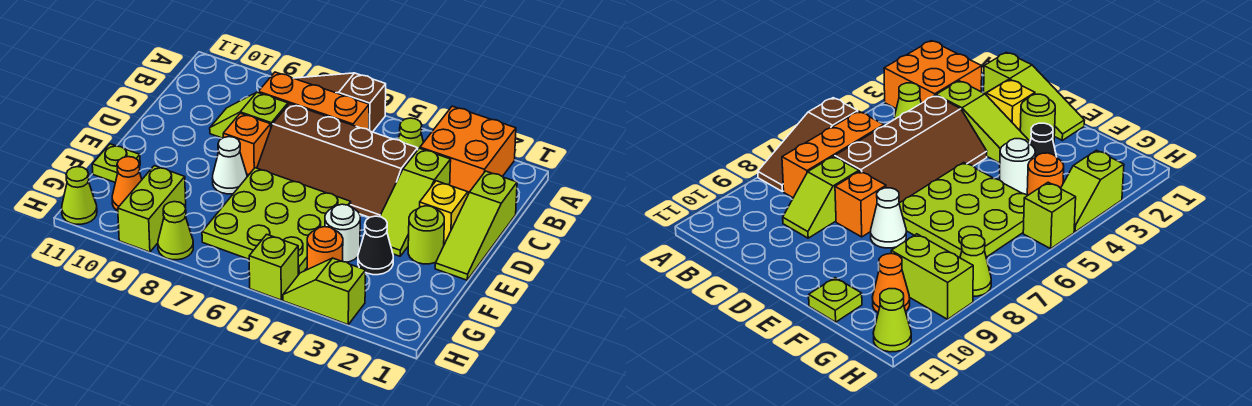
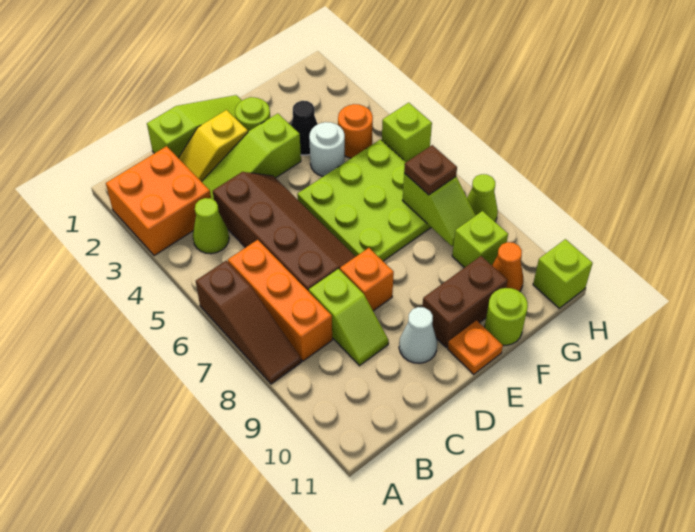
lime 1x3 slope [380,148,451,256] -> lime 1x3 slope turned to [202,113,301,200]
white 1x1 cone [212,137,247,194] -> white 1x1 cone moved to [399,307,437,363]
none -> brown 1x2 brick [422,256,507,347]
none -> orange 1x1 plate [448,320,503,374]
lime 1x1 plate [92,144,140,182] -> lime 1x1 round brick [485,288,528,345]
none -> brown 1x1 plate [404,145,457,195]
lime 1x2 brick [118,166,186,252] -> lime 1x1 brick [452,211,508,268]
lime 1x2 slope [283,258,365,325] -> lime 1x2 slope moved to [403,173,476,246]
lime 1x1 cone [62,167,97,224] -> lime 1x1 brick [533,239,593,308]

